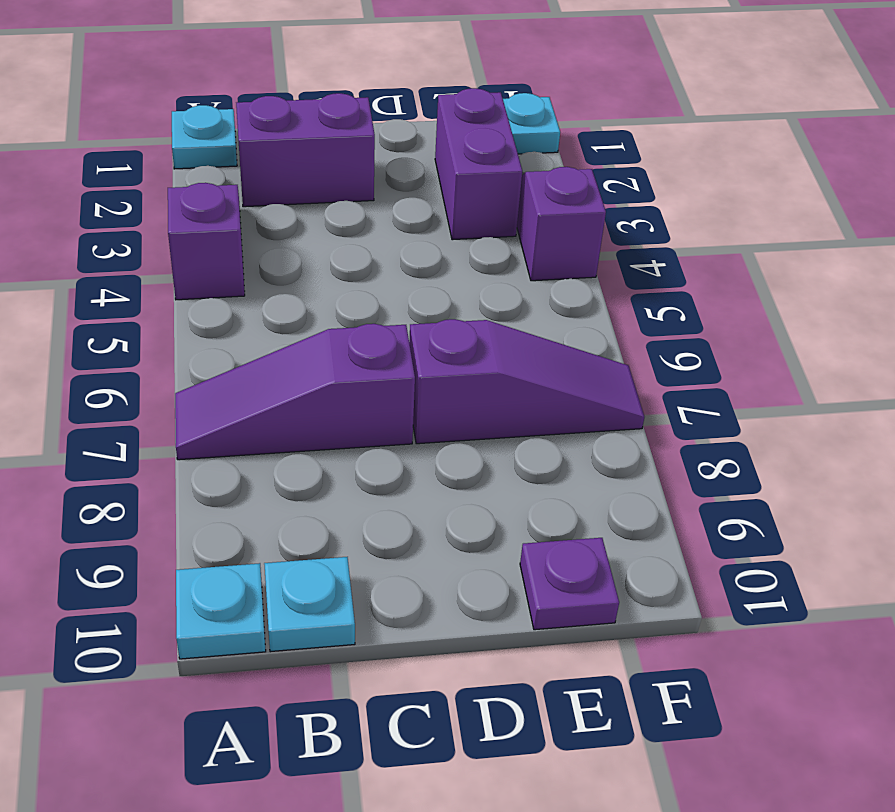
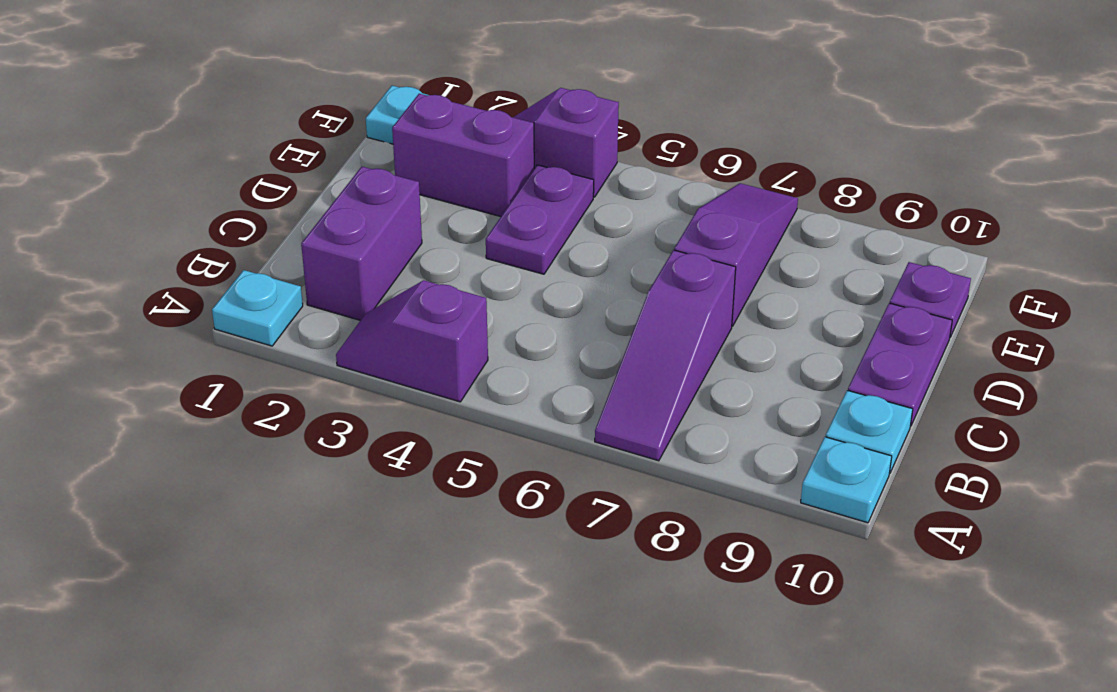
none -> purple 1x2 plate [848,303,952,426]
none -> purple 1x2 plate [486,165,594,274]

